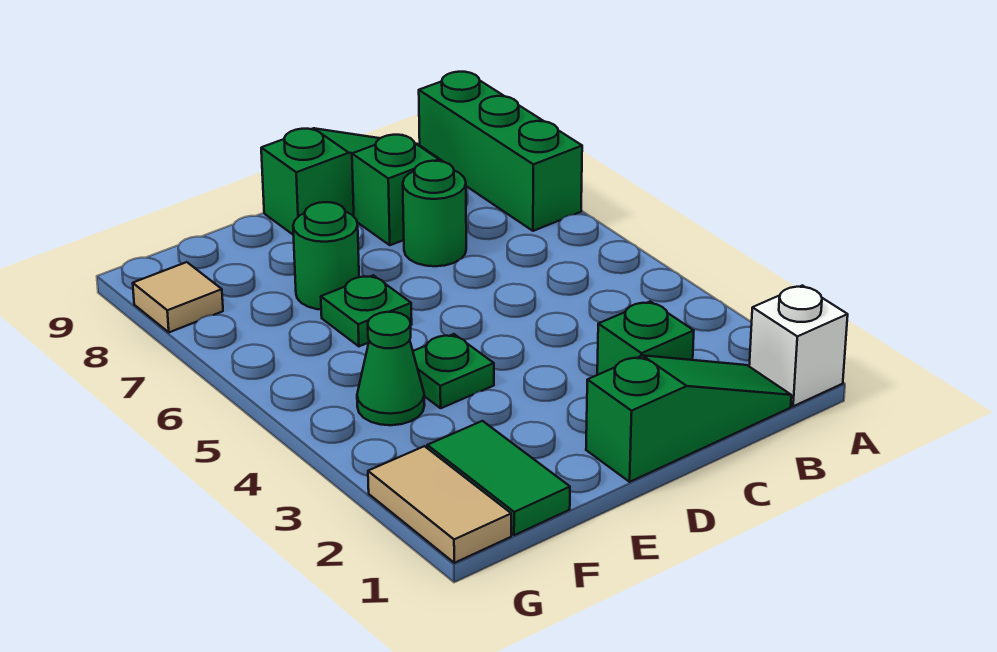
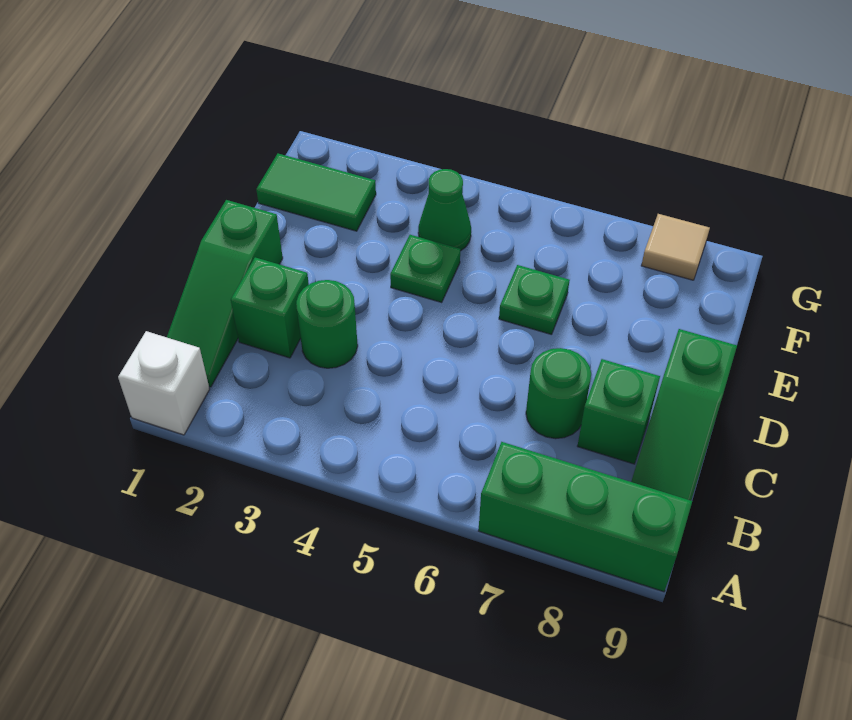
green 1x1 round brick [293,202,359,309] -> green 1x1 round brick moved to [296,280,358,368]
tan 1x2 tile [368,446,511,563] -> none

